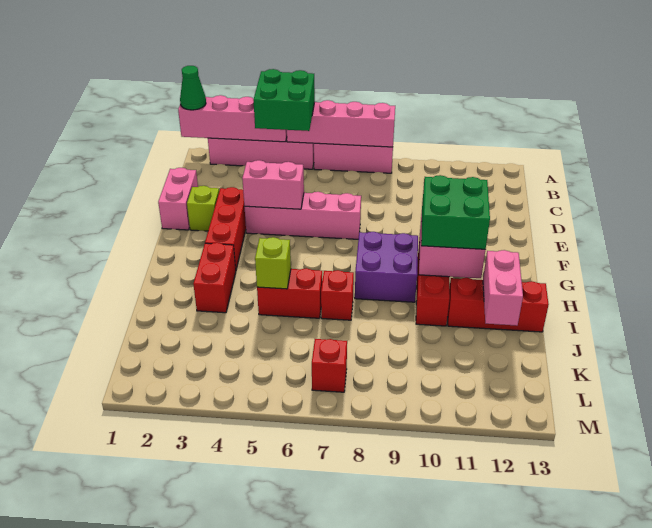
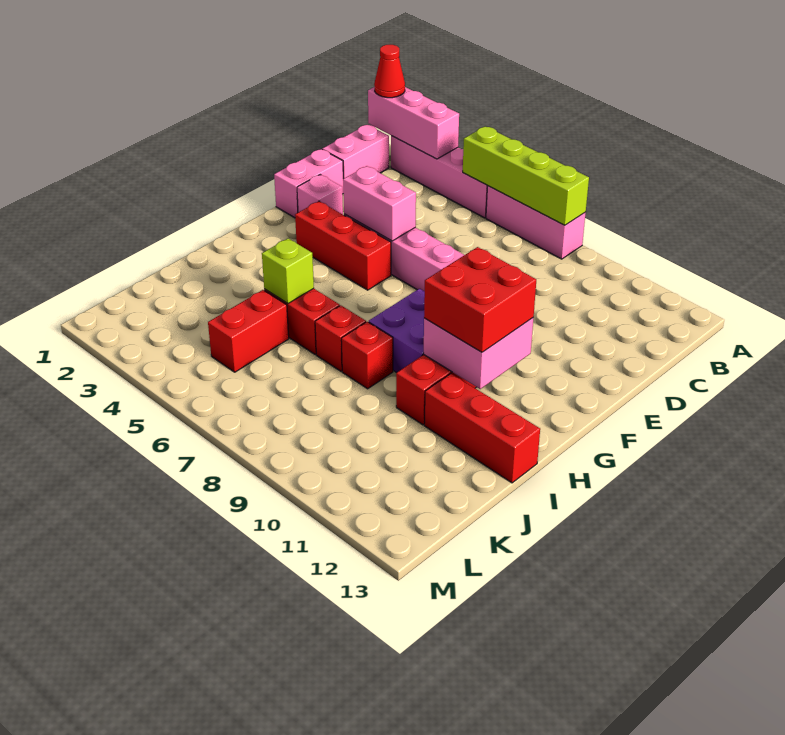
pink 1x4 brick [178,95,287,142] -> pink 1x3 brick [368,87,459,159]
green 1x1 cone [180,66,206,110] -> red 1x1 cone [374,45,405,98]
green 2x2 brick [253,69,315,131] -> none
pink 1x4 brick [287,100,395,147] -> lime 1x4 brick [463,126,589,225]
lime 1x1 brick [187,186,219,231] -> pink 1x1 brick [297,175,343,214]
red 1x3 brick [205,187,246,269] -> red 1x3 brick turned to [295,201,391,290]
green 2x2 brick [421,175,490,249] -> red 2x2 brick [424,247,536,352]
red 1x2 brick [193,243,236,313] -> red 1x2 brick moved to [208,290,289,372]
pink 1x2 brick [483,250,523,326] -> pink 1x2 brick moved to [322,125,389,179]
red 1x1 brick [312,339,347,392] -> red 1x1 brick moved to [341,322,393,389]

